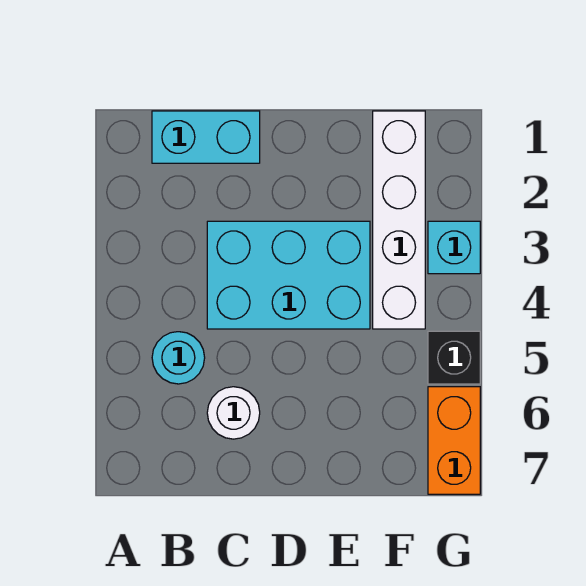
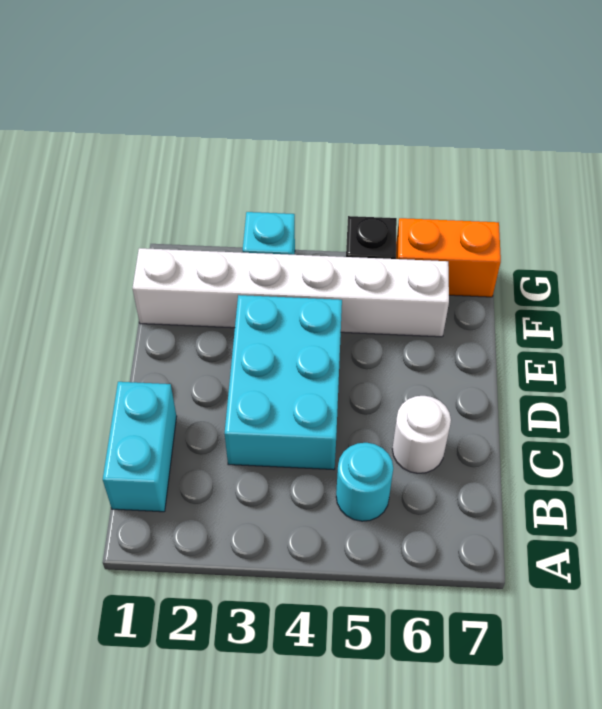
white 1x4 brick [373,111,425,329] -> white 1x6 brick [133,248,449,337]

